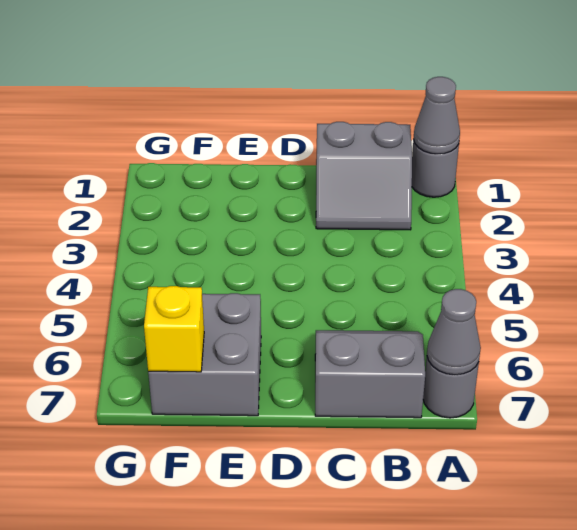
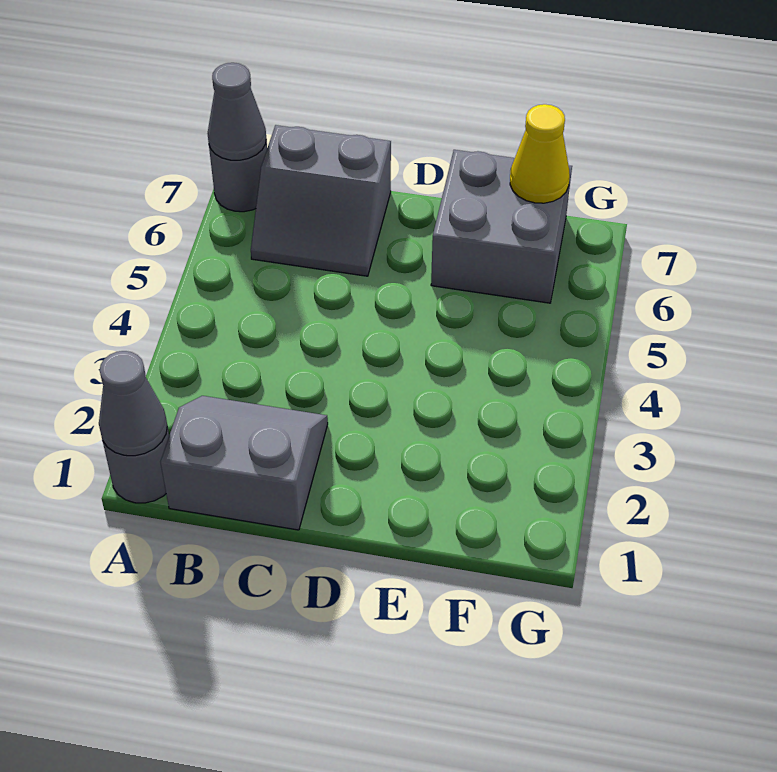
yellow 1x1 brick [144,286,204,372] -> yellow 1x1 cone [510,104,570,203]

